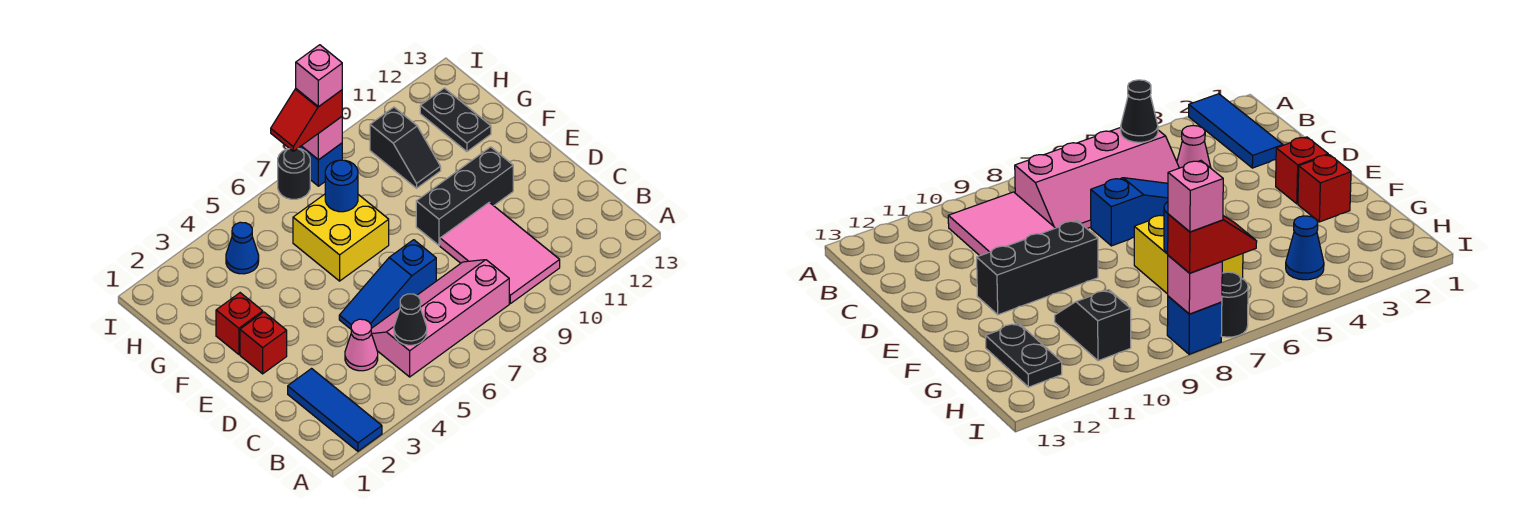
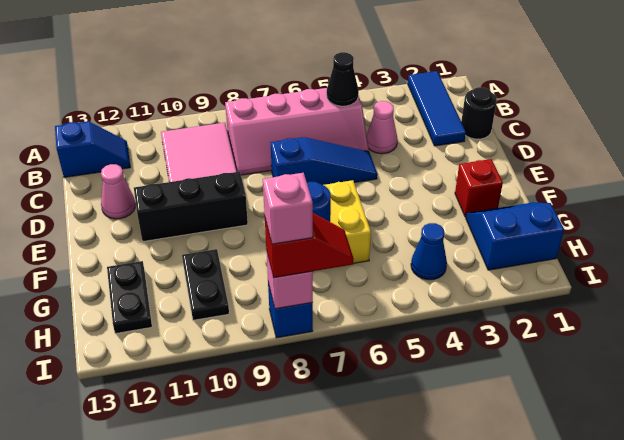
none -> blue 1x2 slope [55,121,130,177]
none -> pink 1x1 cone [101,164,136,219]
red 1x1 brick [240,312,287,374] -> none
none -> blue 2x2 slope [466,202,564,270]
black 1x2 slope [370,107,441,188] -> black 1x2 plate [182,249,229,320]
black 1x1 round brick [278,148,310,199] -> black 1x1 round brick moved to [461,87,497,139]

